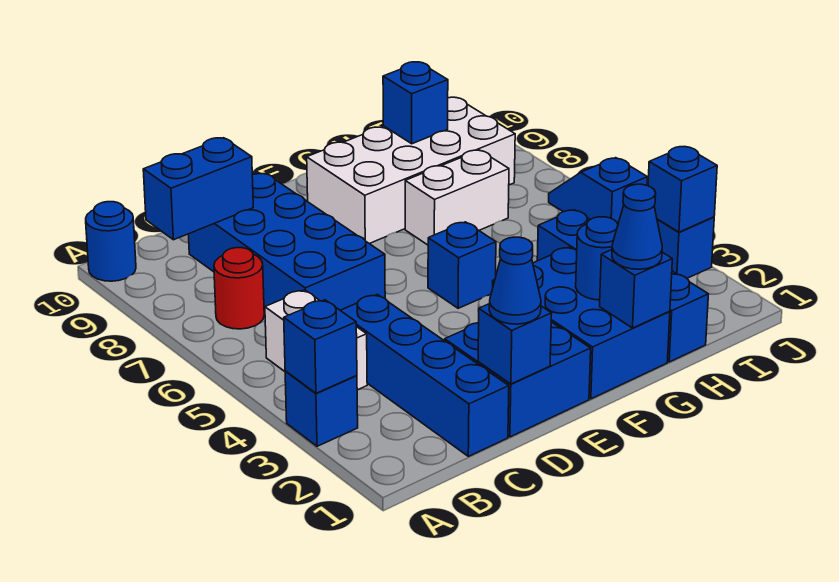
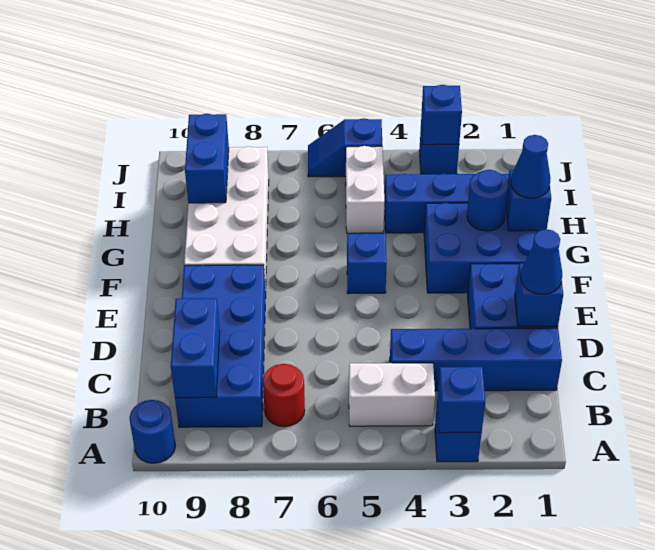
blue 2x4 brick [189,173,385,310] -> blue 2x4 brick turned to [175,265,266,427]
white 1x2 brick [405,150,509,245] -> white 1x2 brick moved to [346,146,384,233]
blue 1x1 brick [383,62,448,144] -> blue 1x2 brick [185,114,229,203]

